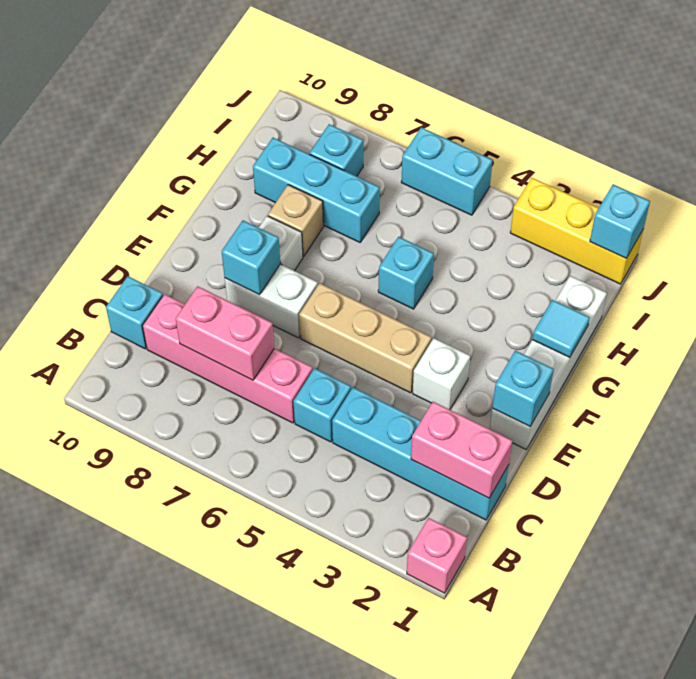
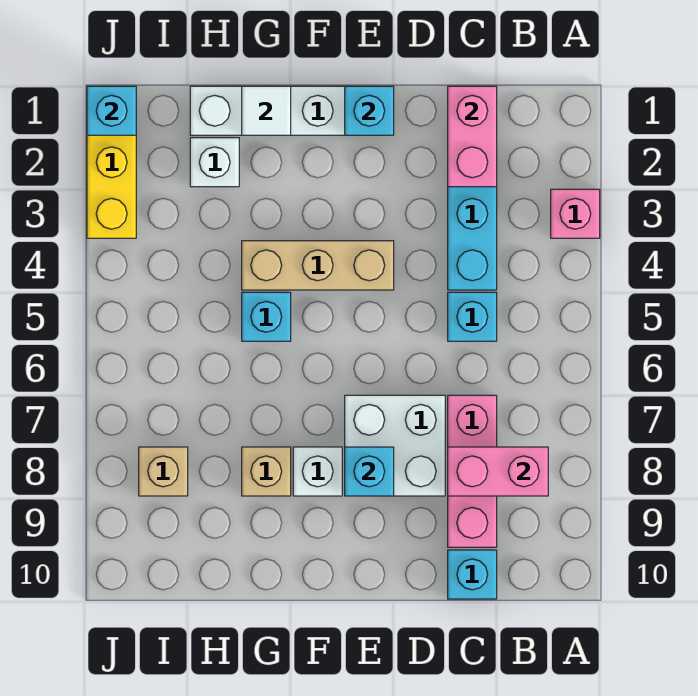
pink 1x1 brick [407,518,467,593] -> pink 1x1 brick moved to [551,189,600,238]
pink 1x4 brick [143,294,313,423] -> pink 1x3 brick [448,395,497,547]
pink 1x2 brick [176,286,274,380] -> pink 1x2 brick turned to [448,447,548,496]
white 1x1 brick [413,338,470,410] -> white 1x1 brick moved to [190,138,239,187]
tan 1x3 brick [299,283,432,393] -> tan 1x3 brick turned to [242,241,394,290]
white 1x2 brick [225,264,318,338] -> white 2x2 brick [345,395,445,496]
cyan 1x1 tile [532,300,590,357] -> white 1x1 tile [242,86,291,135]
cyan 1x3 brick [253,138,380,242] -> none
cyan 1x1 brick [310,124,363,176] -> tan 1x1 brick [139,447,188,496]
cyan 1x2 brick [401,127,493,215] -> none

